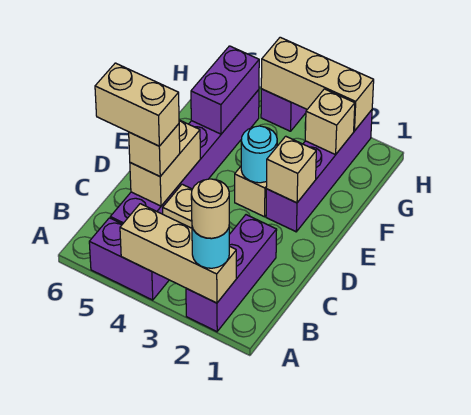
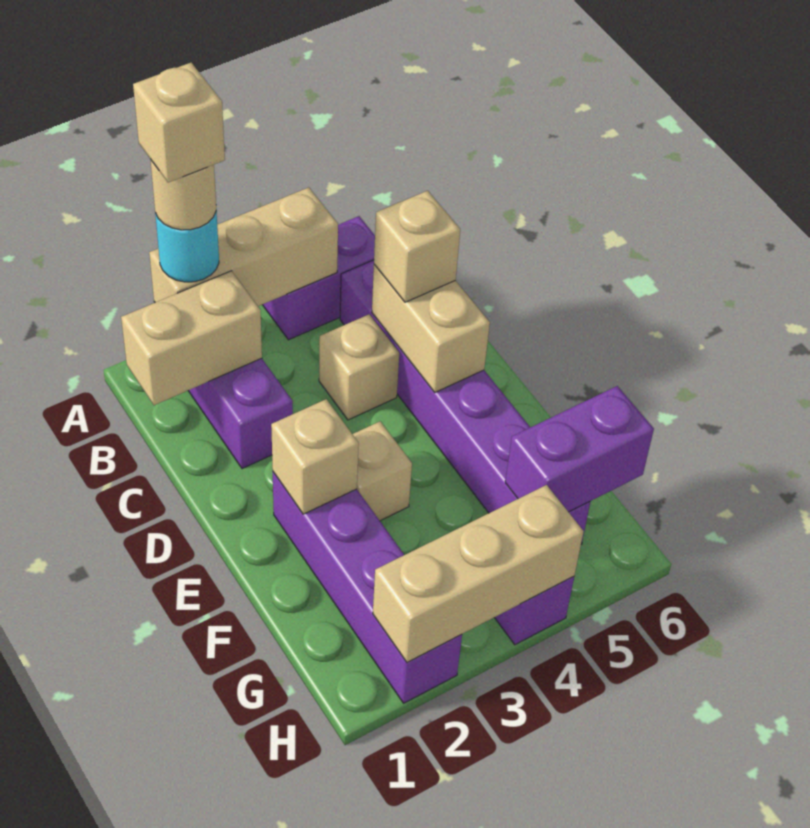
tan 1x2 brick [95,63,179,146] -> tan 1x2 brick moved to [121,271,262,405]
cyan 1x1 round brick [241,126,277,183] -> none
purple 1x2 brick [191,46,259,134] -> purple 1x2 brick turned to [505,386,654,512]
tan 1x1 brick [305,89,355,155] -> tan 1x1 brick moved to [133,63,225,182]

